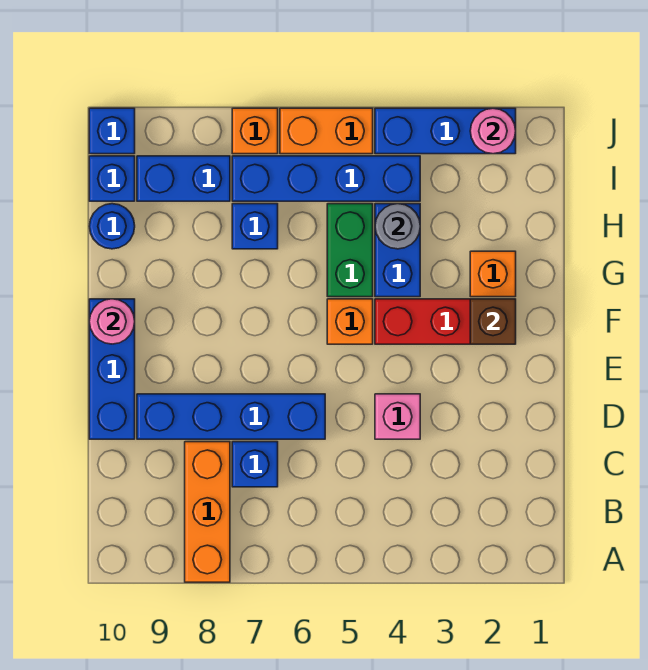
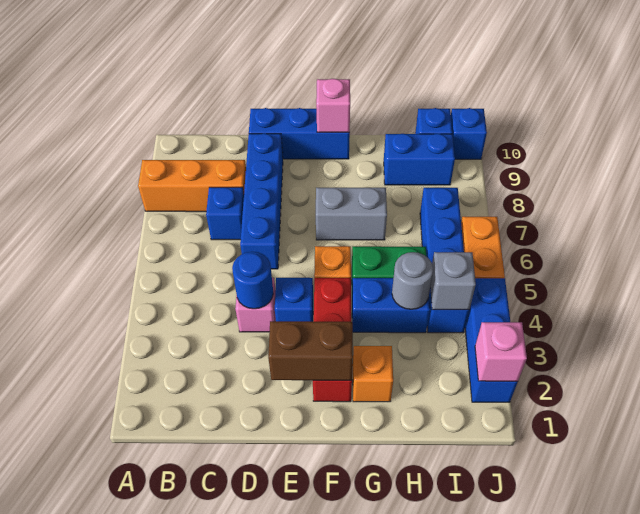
brown 1x1 brick [470,299,516,344] -> brown 1x2 brick [268,321,353,380]
none -> grey 1x2 brick [316,188,387,240]
pink 1x1 round brick [89,299,135,344] -> pink 1x1 brick [316,79,350,132]
blue 1x1 brick [232,204,278,249] -> blue 1x1 brick moved to [275,278,313,322]
blue 1x1 round brick [89,204,135,249] -> blue 1x1 round brick moved to [232,252,273,309]
none -> grey 1x1 brick [430,252,476,310]
blue 1x2 brick [137,156,230,201] -> blue 1x2 brick turned to [384,134,455,185]
pink 1x1 round brick [470,108,516,154] -> pink 1x1 brick [475,322,527,381]
orange 1x1 brick [232,108,278,154] -> none

